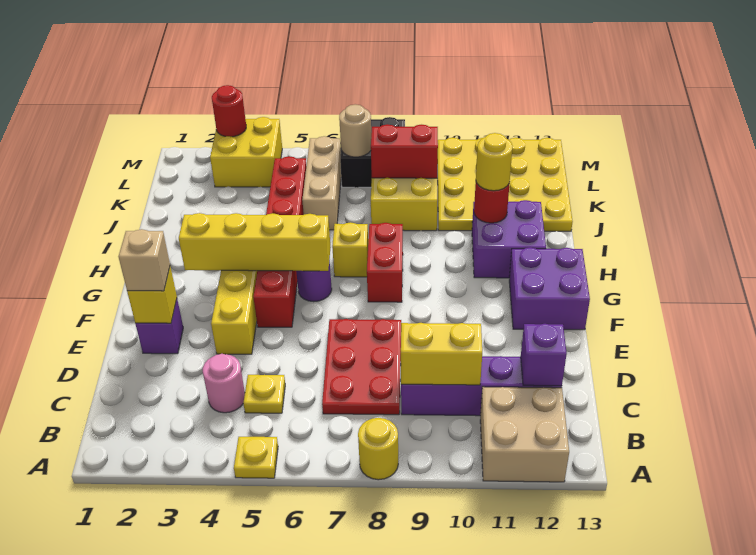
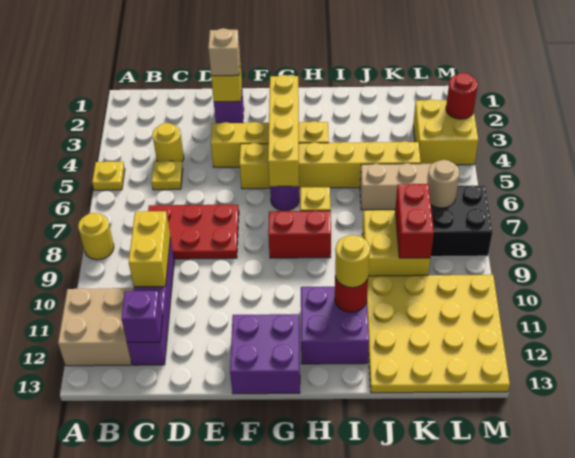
pink 1x1 round brick [203,354,245,413] -> yellow 1x1 round brick [153,123,184,161]
red 1x6 brick [253,156,306,327] -> yellow 1x6 brick [240,141,421,189]

